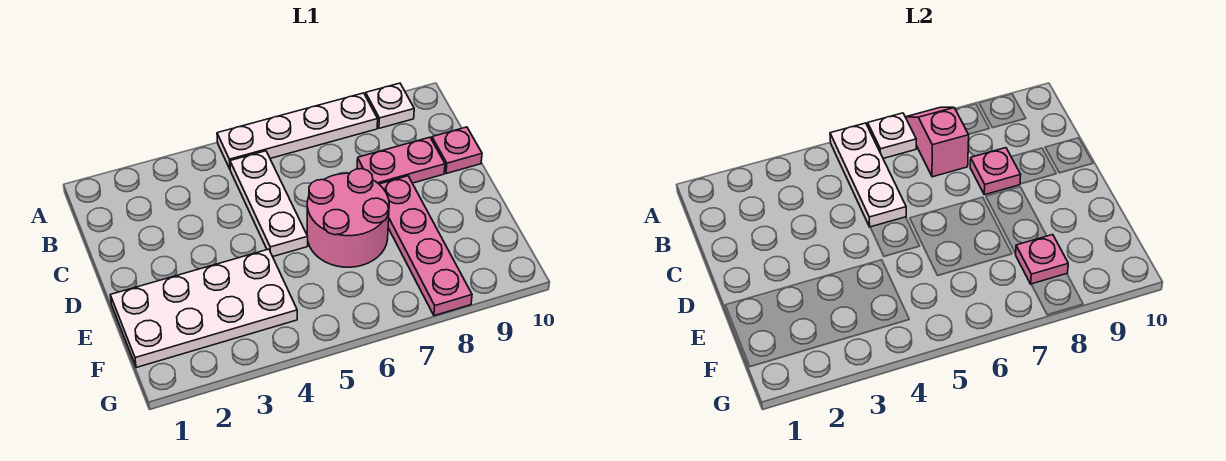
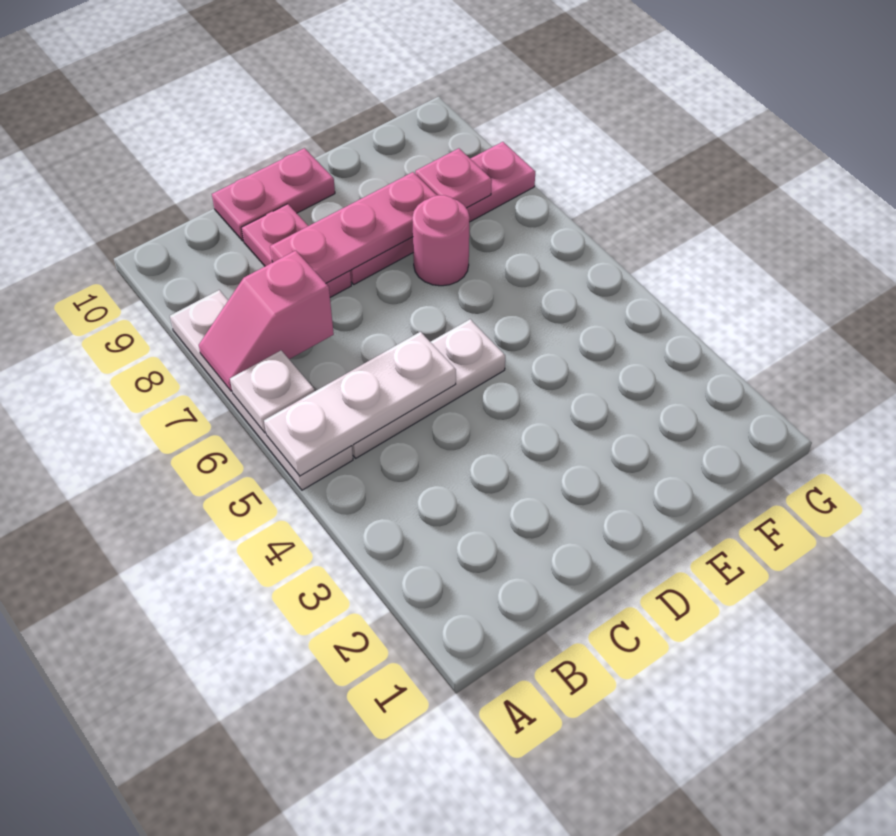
white 1x1 plate [366,83,414,128] -> none
pink 1x1 plate [970,148,1021,195] -> pink 1x3 plate [270,172,437,283]
pink 1x1 plate [432,127,482,174] -> pink 1x2 plate [212,148,335,241]
pink 2x2 round brick [307,169,389,267] -> pink 1x1 round brick [412,195,470,286]
white 2x4 plate [110,249,297,368] -> none

